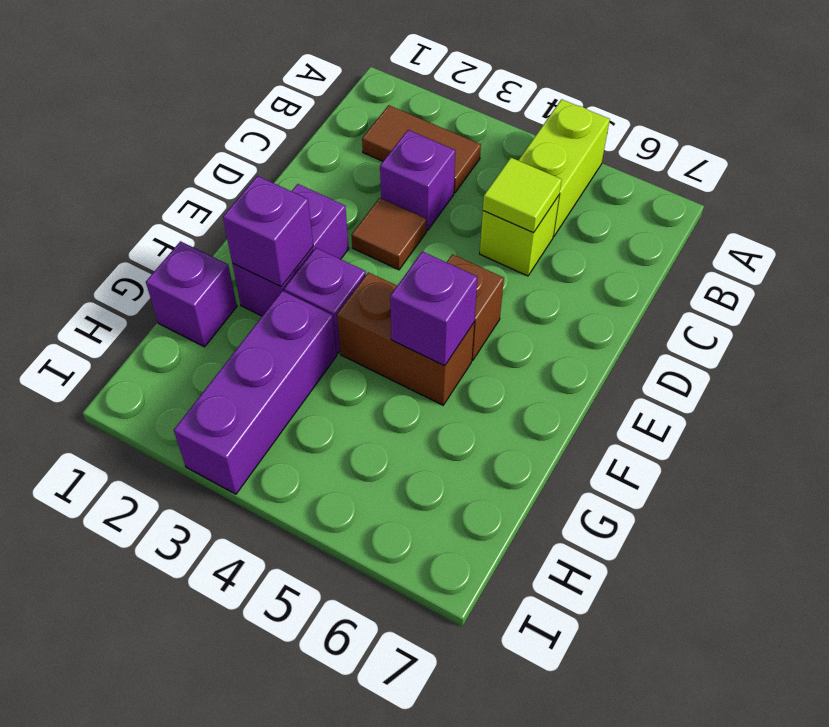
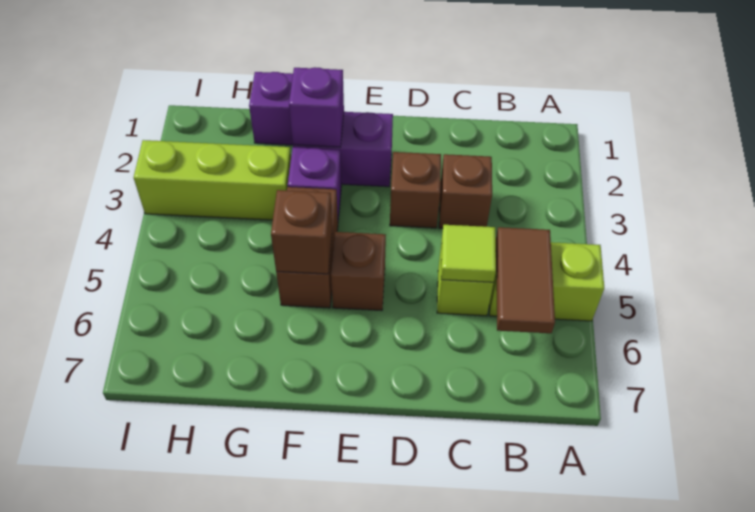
brown 1x2 tile [362,105,481,193] -> brown 1x2 tile moved to [496,227,555,333]
purple 1x1 brick [380,130,455,231] -> brown 1x1 brick [439,154,492,228]
brown 1x1 tile [352,198,426,270] -> brown 1x1 brick [390,152,441,228]
purple 1x1 brick [390,251,478,366] -> brown 1x1 brick [271,190,332,274]
purple 1x3 brick [174,291,337,494] -> lime 1x3 brick [134,140,291,220]

